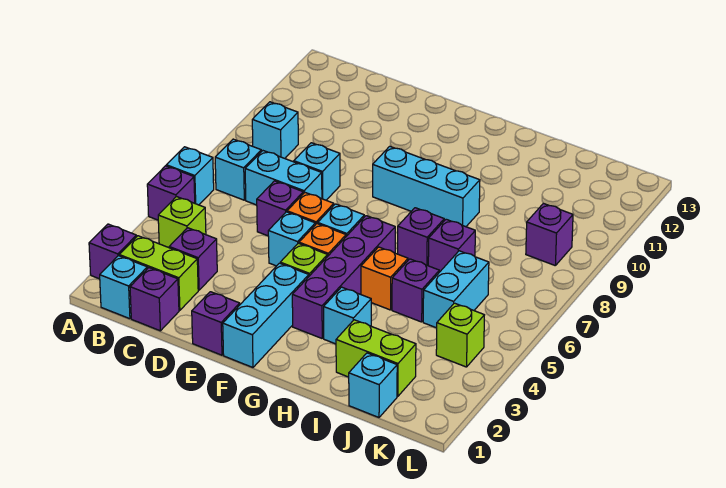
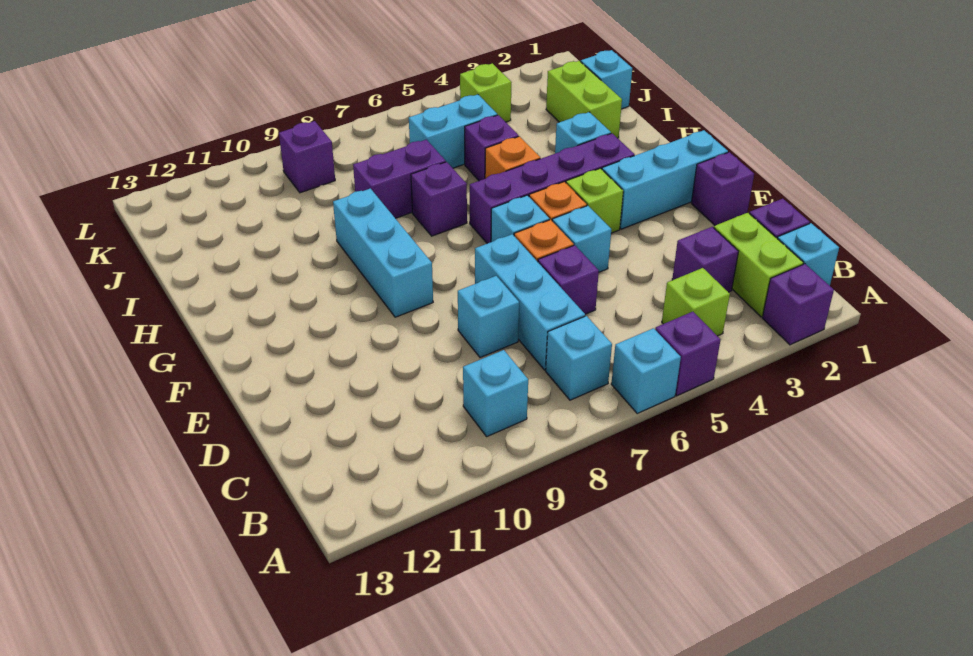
cyan 1x2 brick [245,151,322,205] -> cyan 1x3 brick [475,234,585,370]
purple 1x1 brick [428,219,475,272] -> purple 1x2 brick [353,140,446,218]

